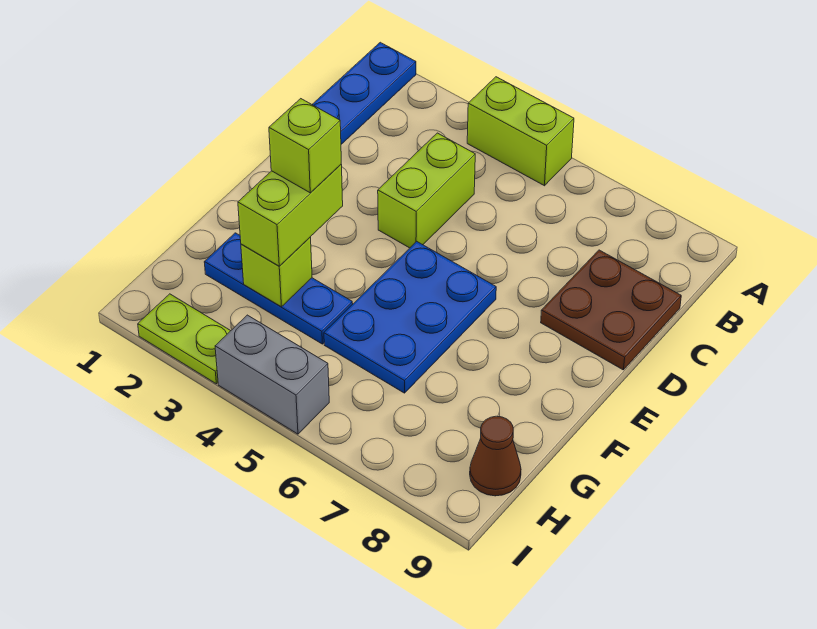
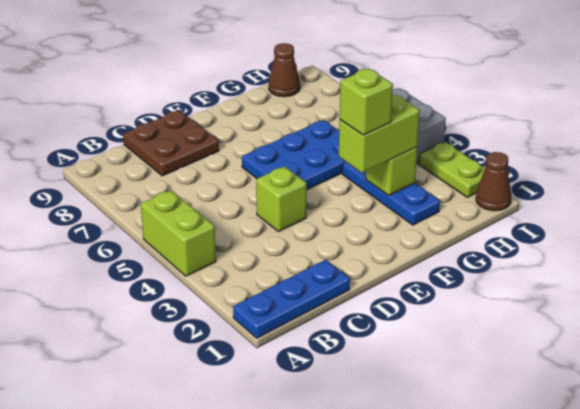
lime 1x2 brick [378,133,475,248] -> lime 1x1 brick [256,166,307,232]
none -> brown 1x1 cone [476,152,511,211]

